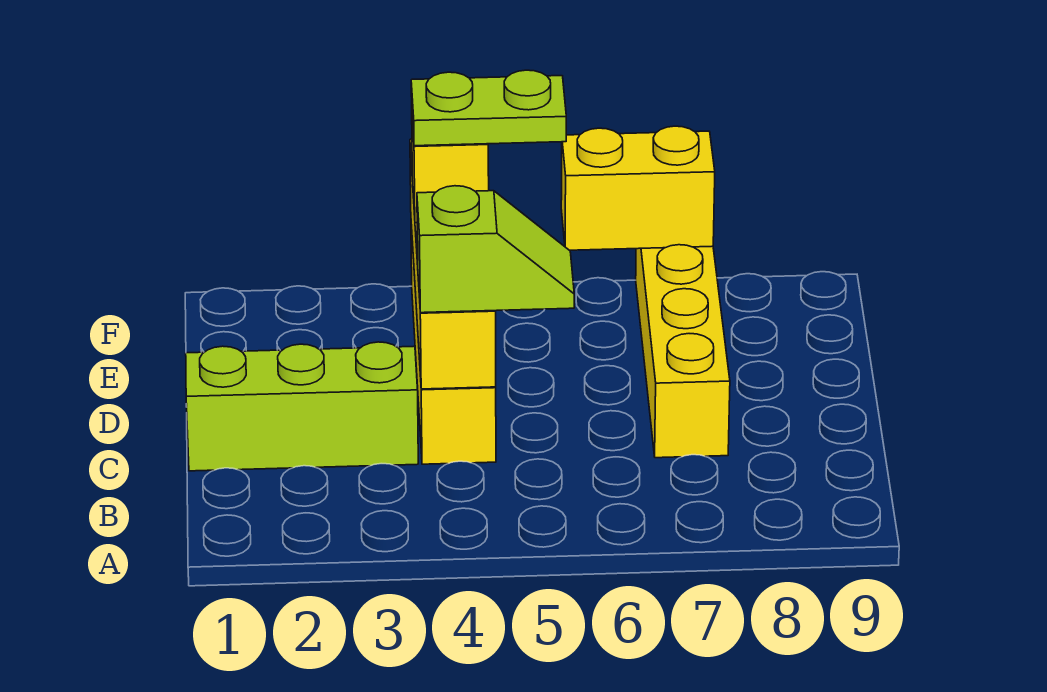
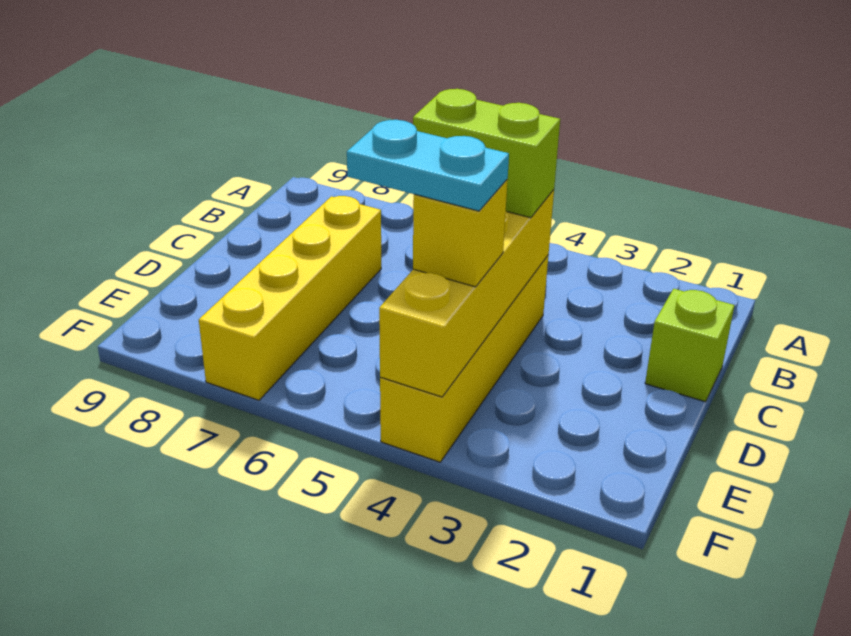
lime 1x3 brick [186,342,418,471] -> lime 1x1 brick [645,289,735,402]
lime 1x2 slope [417,186,574,313] -> lime 1x2 brick [413,89,560,218]
lime 1x2 plate [411,70,566,146] -> cyan 1x2 plate [347,120,509,211]
yellow 1x2 brick [561,126,715,250] -> none

